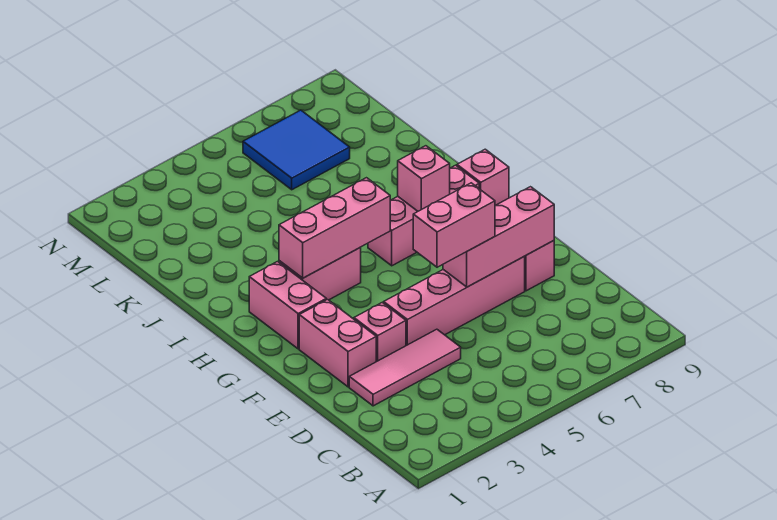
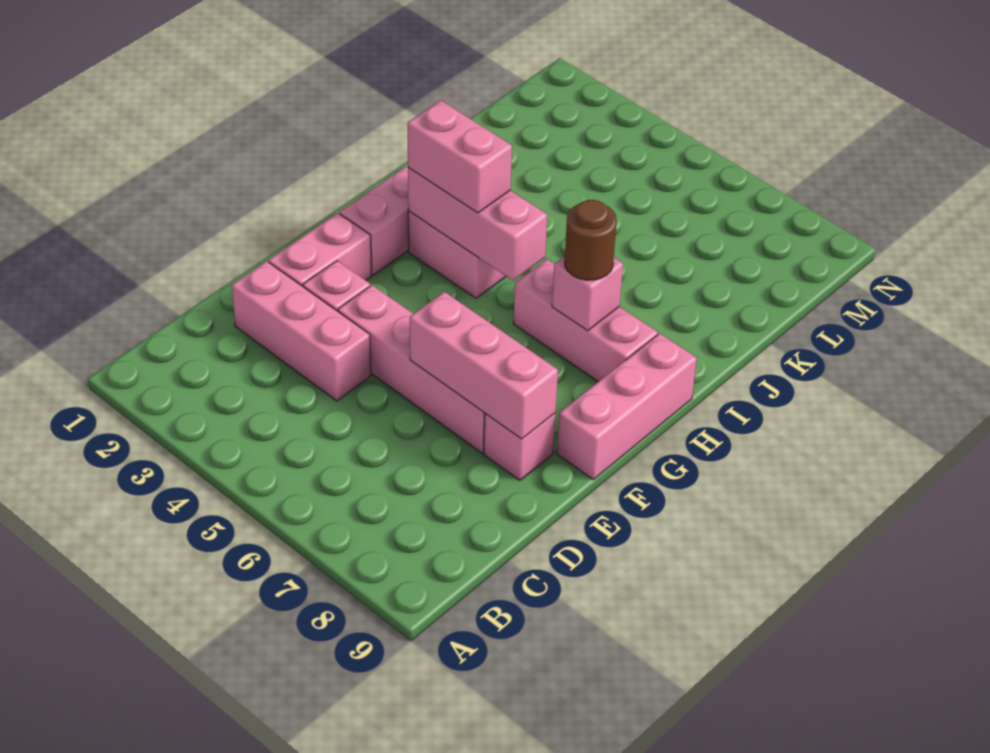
pink 1x3 tile [349,329,461,406] -> pink 1x3 brick [232,261,371,401]
pink 1x2 brick [413,183,495,267] -> pink 1x2 brick moved to [408,100,512,213]
none -> brown 1x1 round brick [565,200,617,280]
pink 1x1 brick [457,149,509,205] -> pink 1x3 brick [557,333,697,480]
blue 2x2 tile [243,110,350,190] -> none

